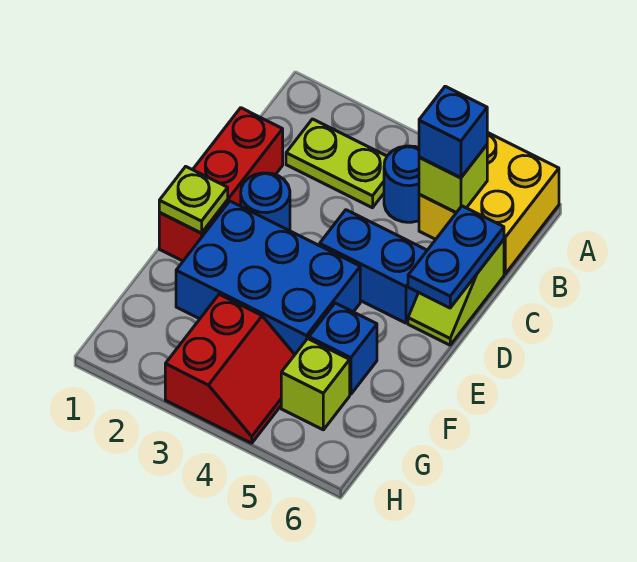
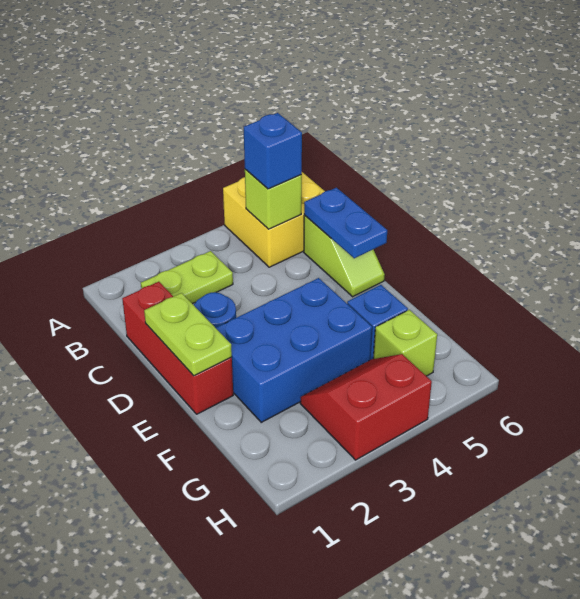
blue 1x1 round brick [384,146,419,222] -> none
blue 1x2 brick [320,210,427,323] -> none
lime 1x1 plate [159,167,228,233] -> lime 1x2 plate [144,293,232,376]
red 2x2 slope [165,294,295,443] -> red 2x2 slope turned to [300,354,432,460]

